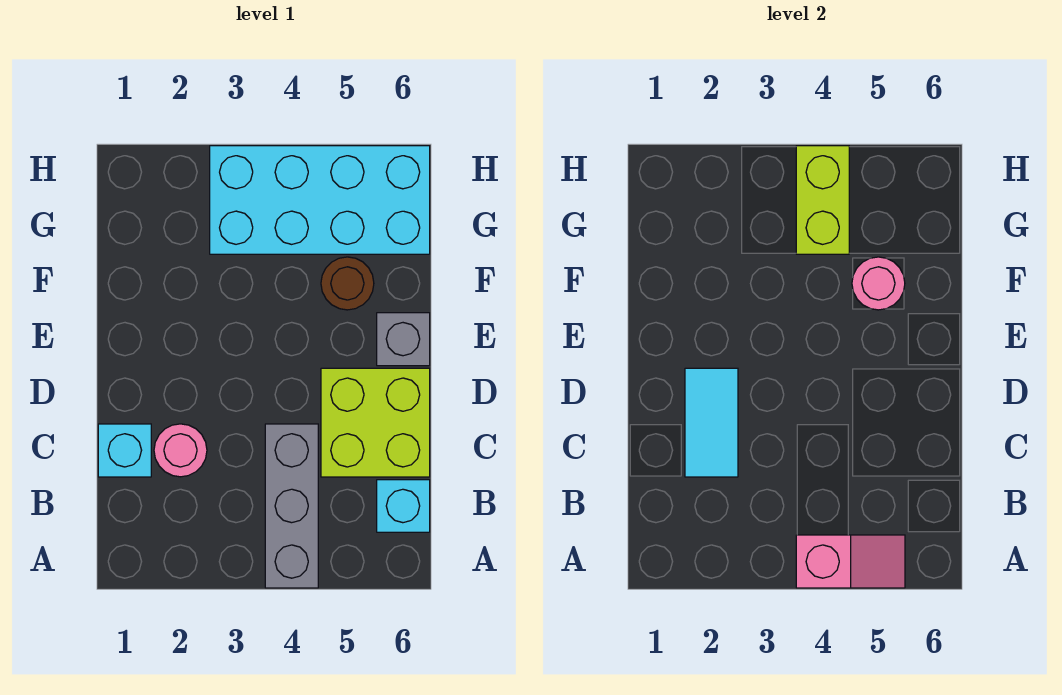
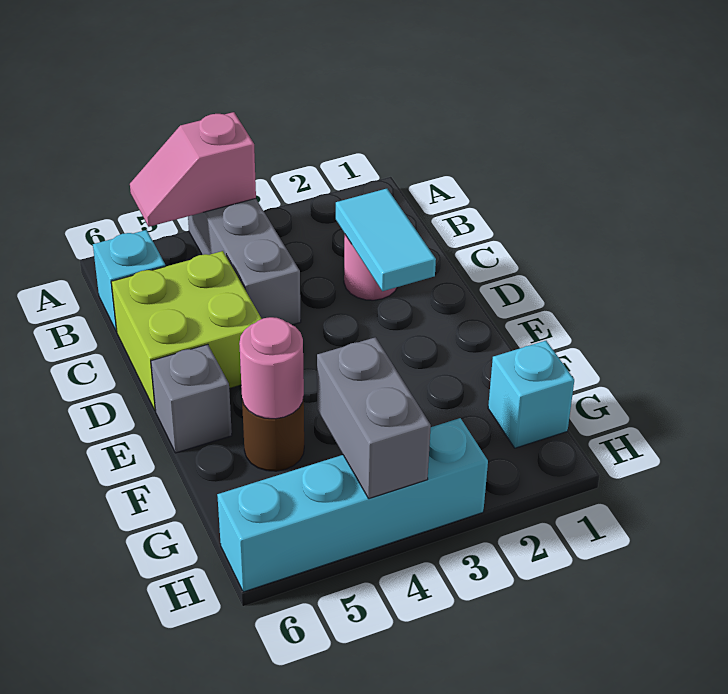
cyan 1x1 brick [98,424,151,477] -> cyan 1x1 brick moved to [488,341,574,448]
cyan 2x4 brick [210,146,430,254] -> cyan 1x4 brick [217,418,488,592]
lime 1x2 brick [796,146,849,254] -> grey 1x2 brick [317,337,431,499]

